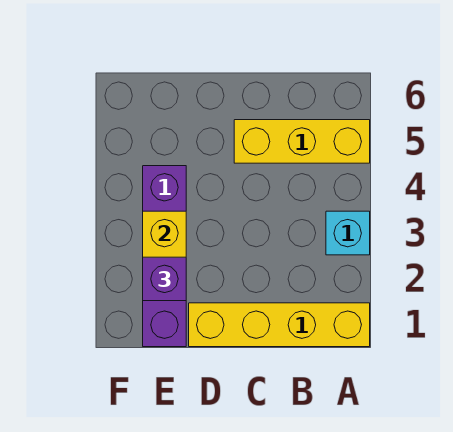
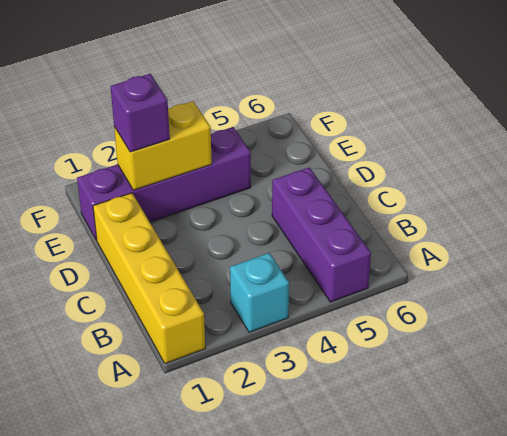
yellow 1x3 brick [234,120,370,163] -> purple 1x3 brick [272,167,371,302]

